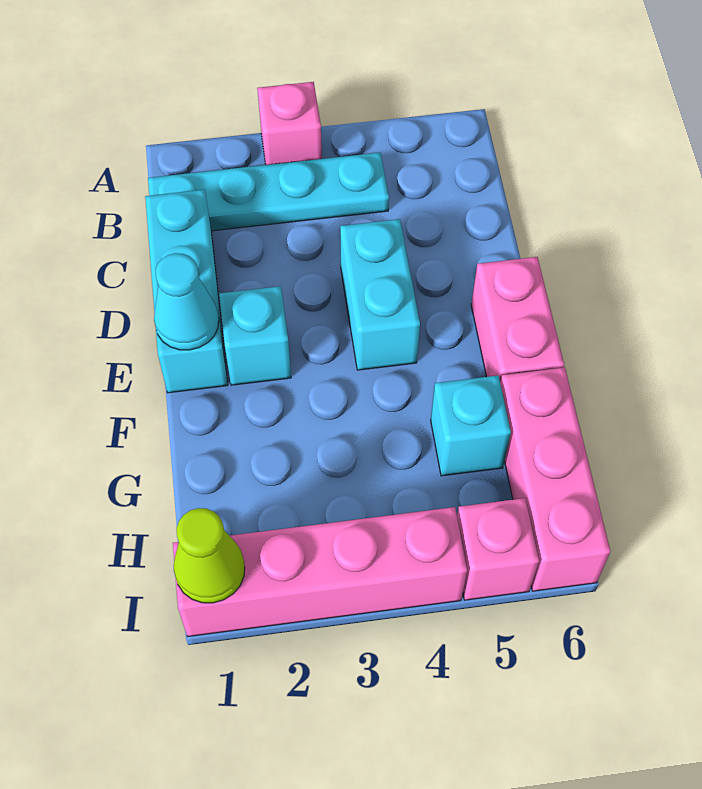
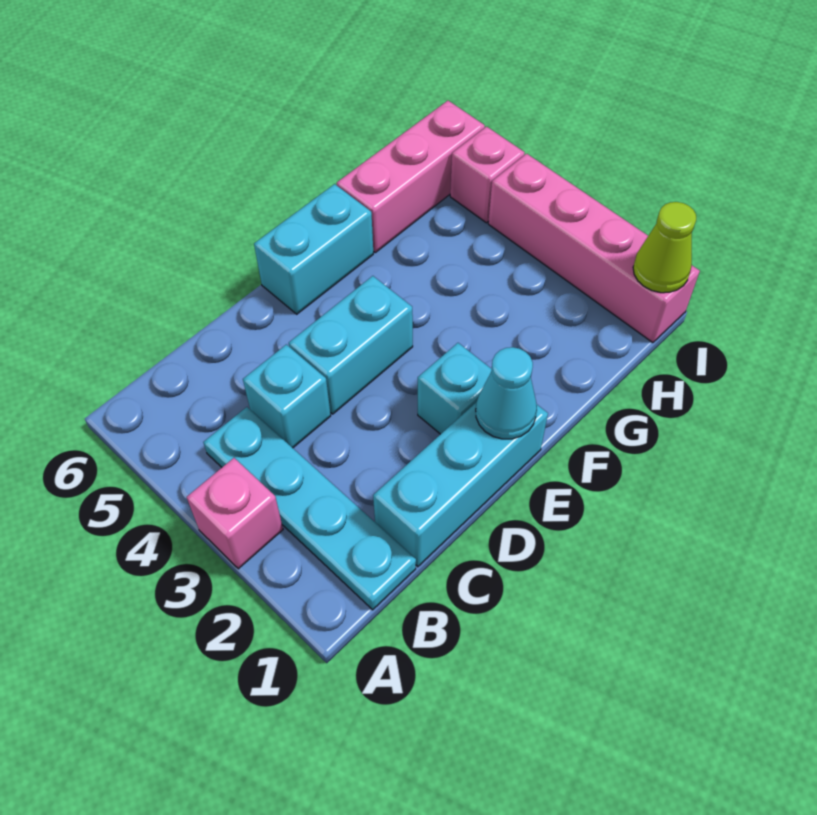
pink 1x2 brick [471,257,564,381] -> cyan 1x2 brick [254,184,373,314]
cyan 1x1 brick [431,376,511,476] -> cyan 1x1 brick moved to [243,344,331,448]

